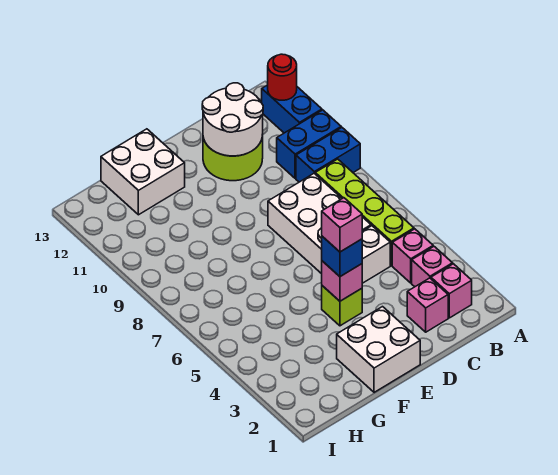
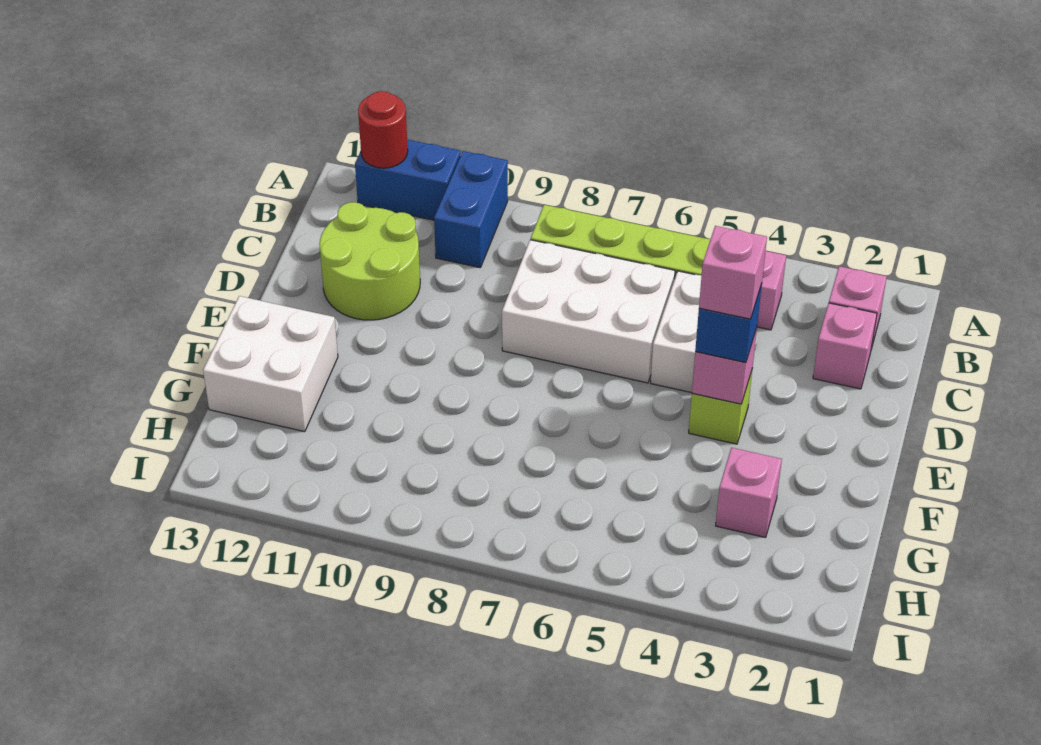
blue 1x2 brick [296,128,360,182] -> none
pink 1x1 brick [412,246,453,287] -> pink 1x1 brick moved to [716,448,782,538]
white 2x2 round brick [202,83,263,156] -> none
white 2x2 brick [337,307,420,392] -> none

